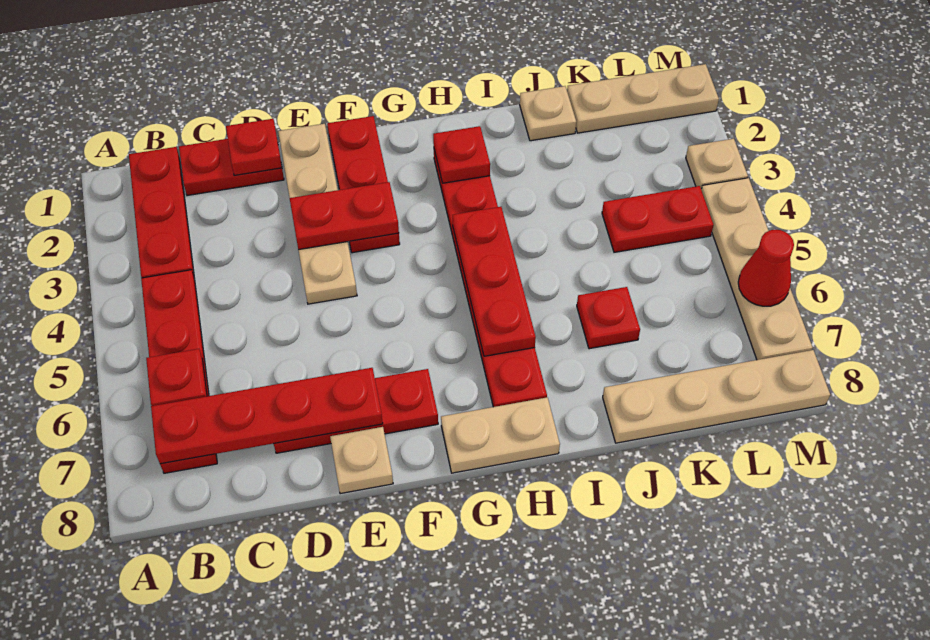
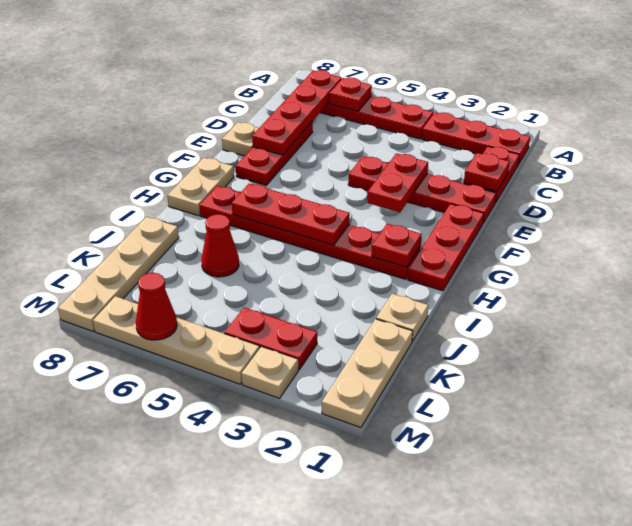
tan 1x4 plate [278,124,357,304] -> red 1x4 plate [348,156,496,223]
red 1x3 plate [327,116,400,253] -> red 1x3 plate turned to [408,204,484,291]
red 1x1 plate [577,287,640,349] -> red 1x1 cone [201,214,239,277]
red 1x2 plate [602,186,714,252] -> red 1x2 plate turned to [225,308,317,369]

